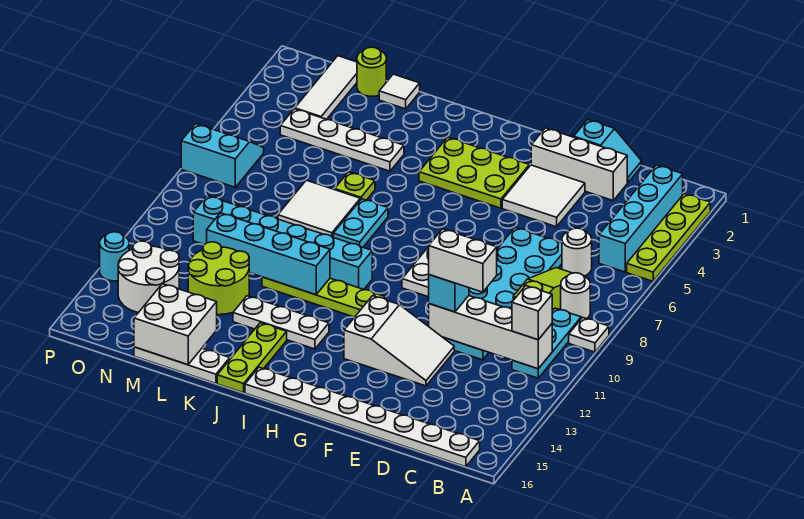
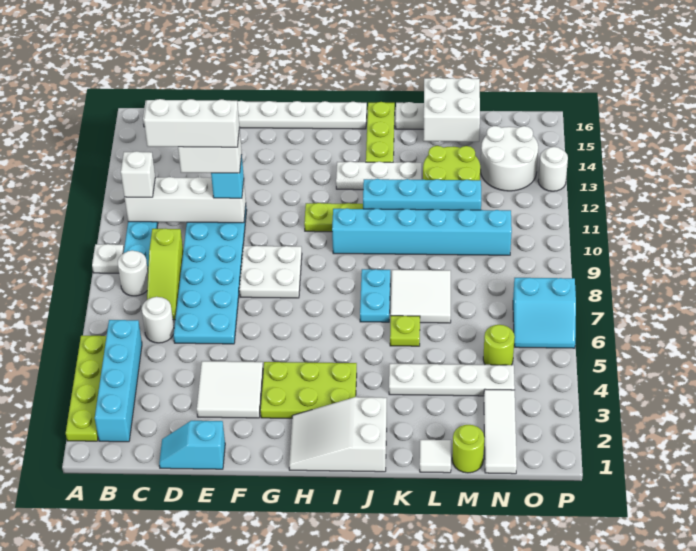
white 1x3 brick [531,128,627,200] -> white 1x3 brick moved to [144,99,239,147]
white 2x3 slope [344,296,454,386] -> white 2x3 slope moved to [289,397,387,472]
none -> lime 1x1 round brick [483,325,515,365]
cyan 1x1 round brick [100,232,129,281] -> white 1x1 round brick [538,147,568,191]

